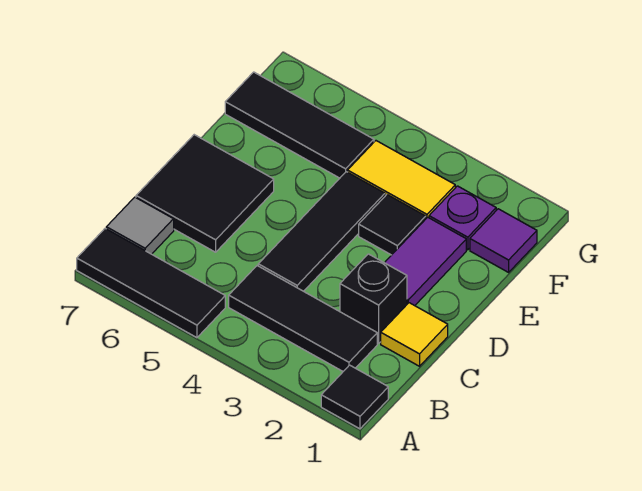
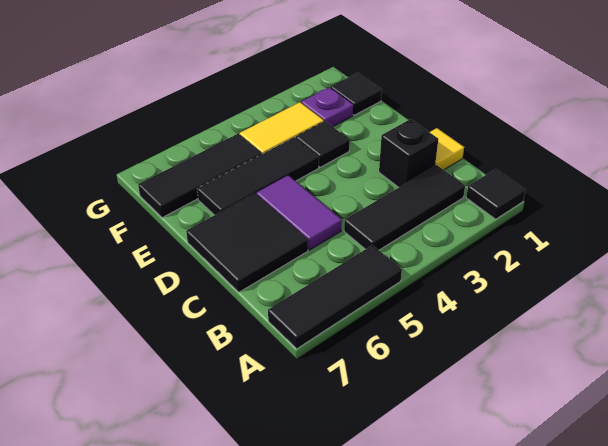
grey 1x1 tile [106,197,174,254] -> none
black 1x3 tile [258,172,385,291] -> black 1x3 tile turned to [197,137,319,215]
purple 1x2 tile [385,217,466,306] -> purple 1x2 tile moved to [257,175,342,250]
purple 1x1 tile [470,209,537,272] -> black 1x1 tile [331,73,382,115]

